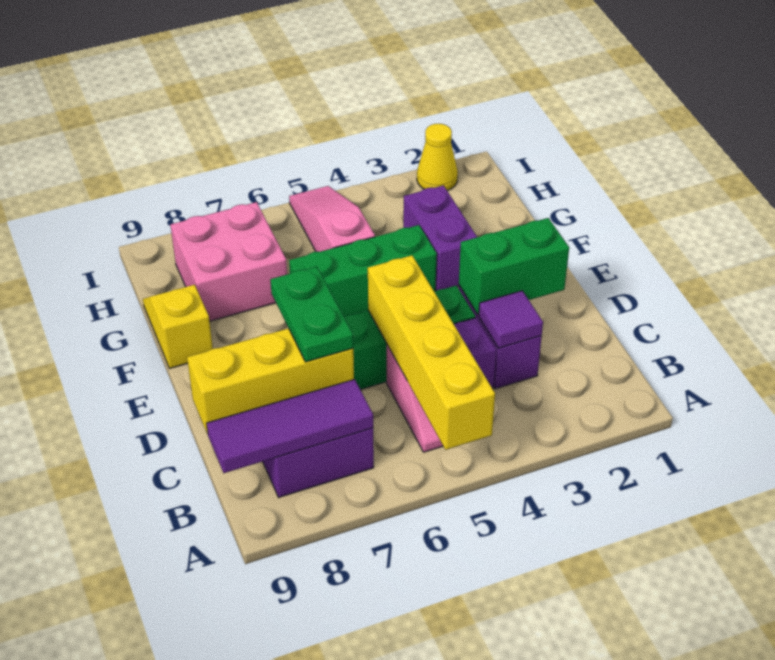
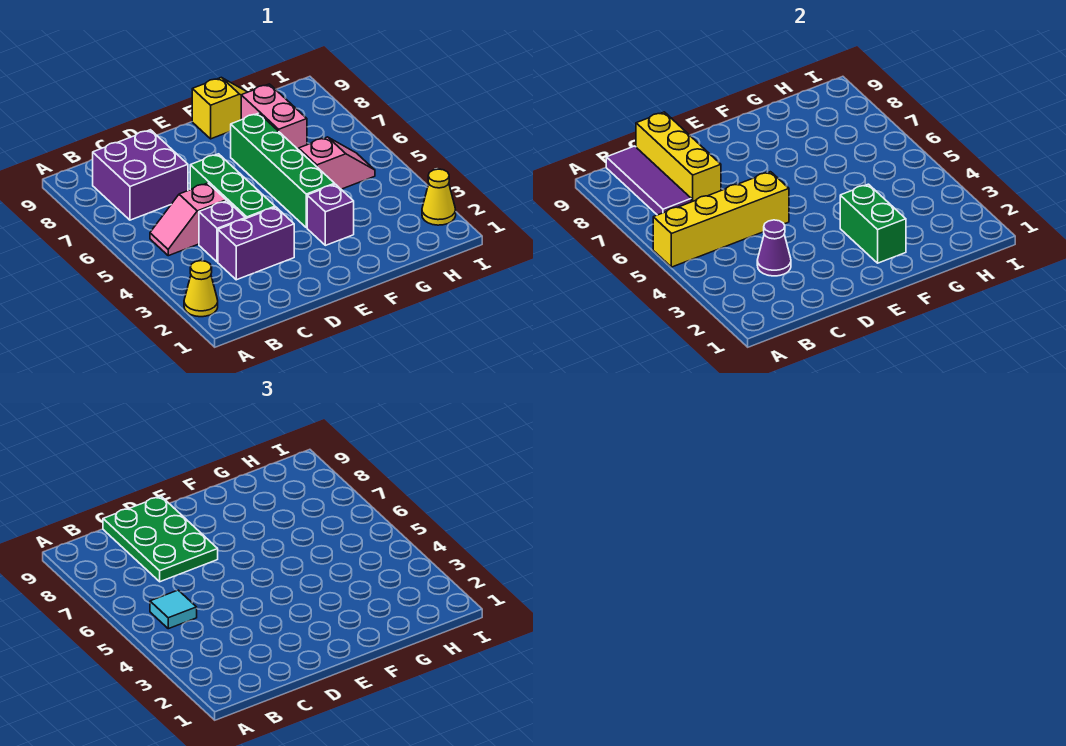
none -> yellow 1x1 cone [184,261,218,317]
none -> cyan 1x1 tile [150,590,197,629]
purple 1x1 tile [479,291,543,348] -> purple 1x1 cone [757,220,791,276]
green 1x2 plate [270,267,353,362] -> green 2x3 plate [103,496,218,582]
green 1x2 brick [459,218,569,315] -> green 1x2 brick moved to [840,184,906,263]
purple 1x2 brick [403,185,477,291] -> purple 1x1 brick [307,184,354,245]
green 1x3 brick [289,225,437,317] -> green 1x4 brick [230,113,335,228]
pink 1x3 slope [289,186,375,252] -> pink 1x2 slope [299,137,375,189]
pink 2x2 brick [170,202,287,321] -> pink 1x2 brick [241,84,307,150]

